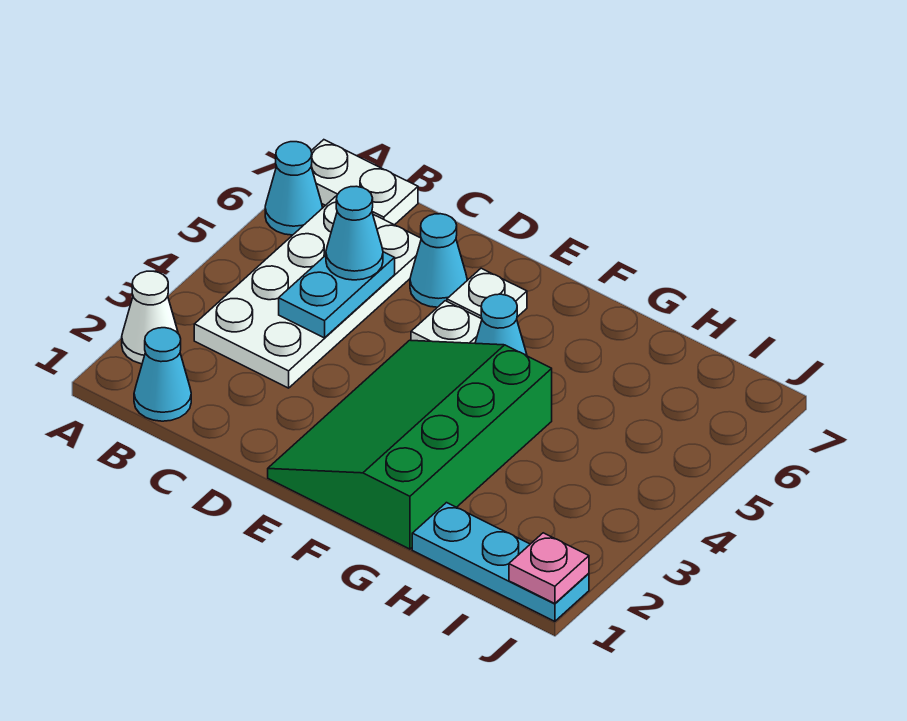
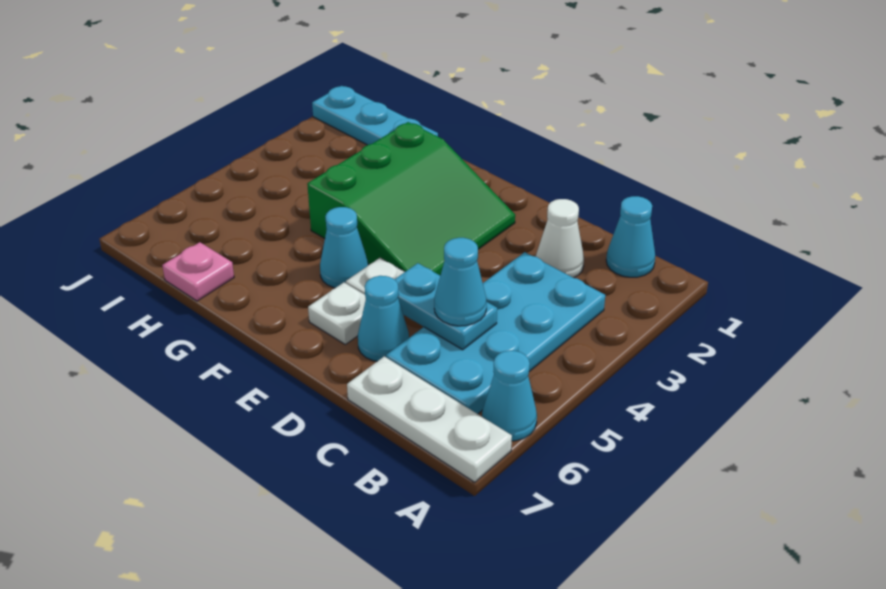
white 1x1 cone [122,271,178,364] -> white 1x1 cone moved to [536,199,584,278]
white 1x2 plate [311,140,418,225] -> white 1x3 plate [347,356,512,482]
white 2x4 plate [194,196,421,388] -> cyan 2x4 plate [386,252,605,414]
cyan 1x2 plate [279,252,395,338] -> cyan 1x2 plate turned to [395,263,497,350]
green 3x4 slope [268,340,552,549] -> green 3x3 slope [307,122,515,276]
pink 1x1 plate [509,533,589,604] -> pink 1x1 plate moved to [162,242,234,301]

